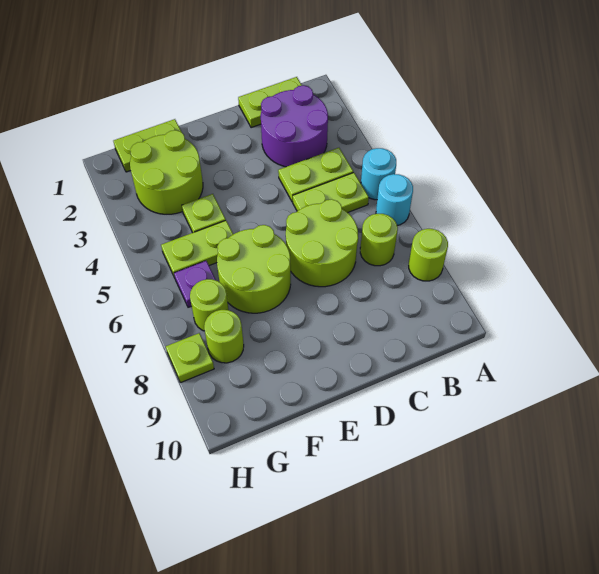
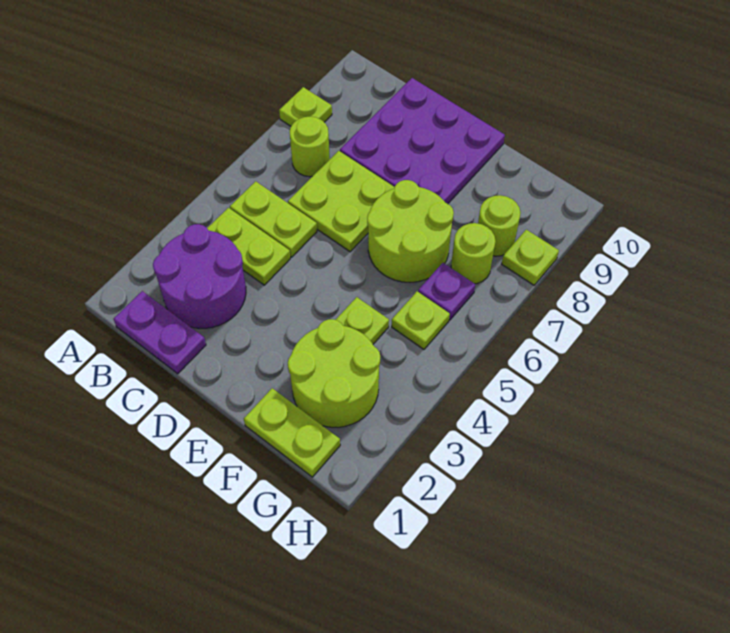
cyan 1x1 round brick [361,148,396,200] -> none
cyan 1x1 round brick [376,174,413,225] -> none
lime 1x1 round brick [409,229,448,281] -> lime 1x1 plate [279,87,332,126]
lime 1x2 plate [238,77,302,128] -> purple 1x2 plate [114,291,206,374]
lime 2x2 round brick [286,199,358,287] -> lime 2x2 plate [288,151,394,252]
none -> purple 3x3 plate [340,78,505,204]
lime 1x2 plate [161,221,233,278] -> lime 1x1 plate [392,291,450,349]

